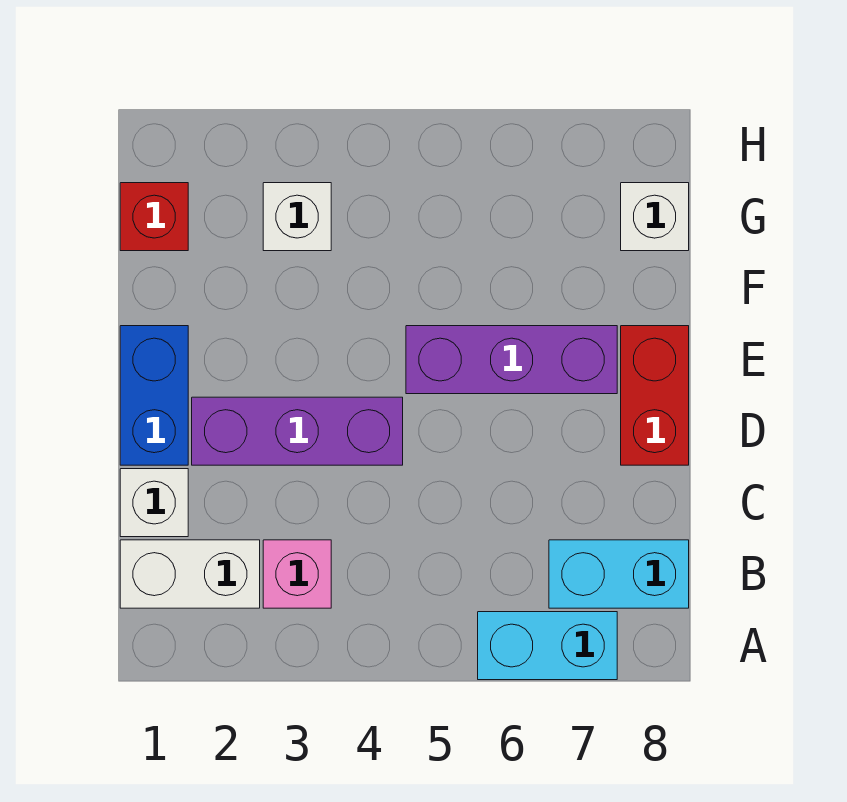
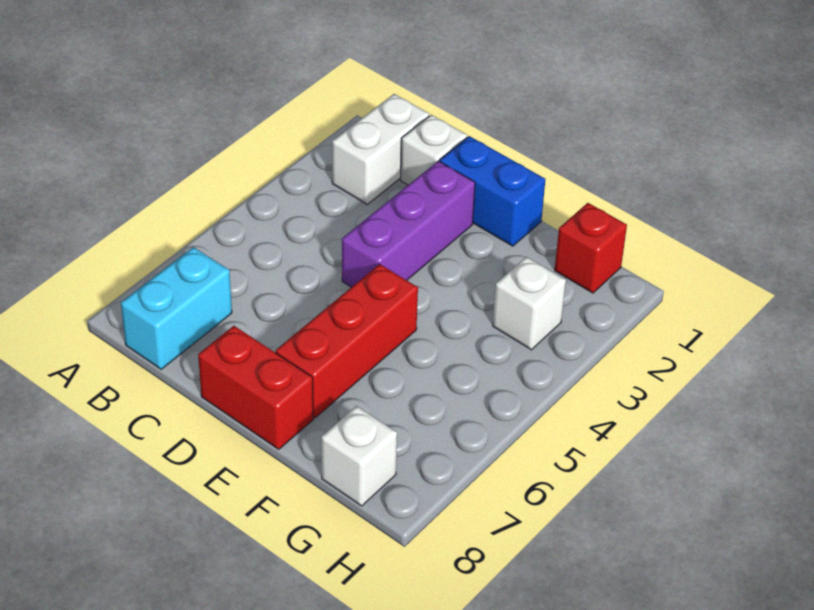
cyan 1x2 brick [478,612,617,680] -> none
pink 1x1 brick [263,540,331,608] -> none
purple 1x3 brick [406,326,617,394] -> red 1x3 brick [276,264,418,418]

